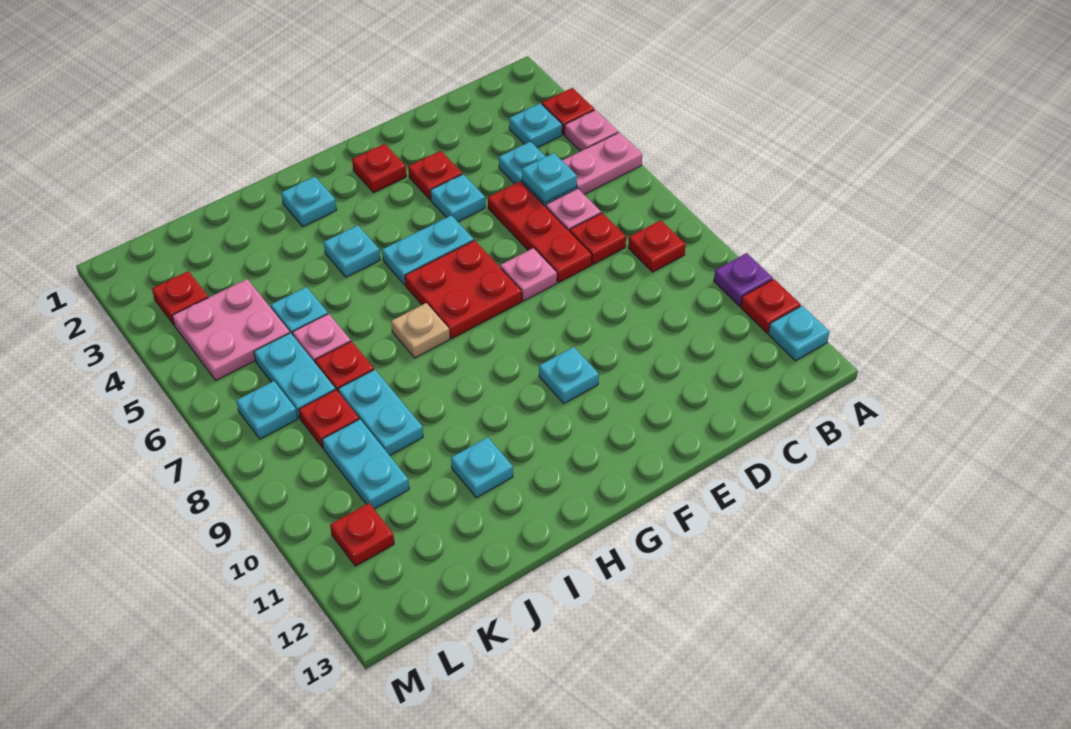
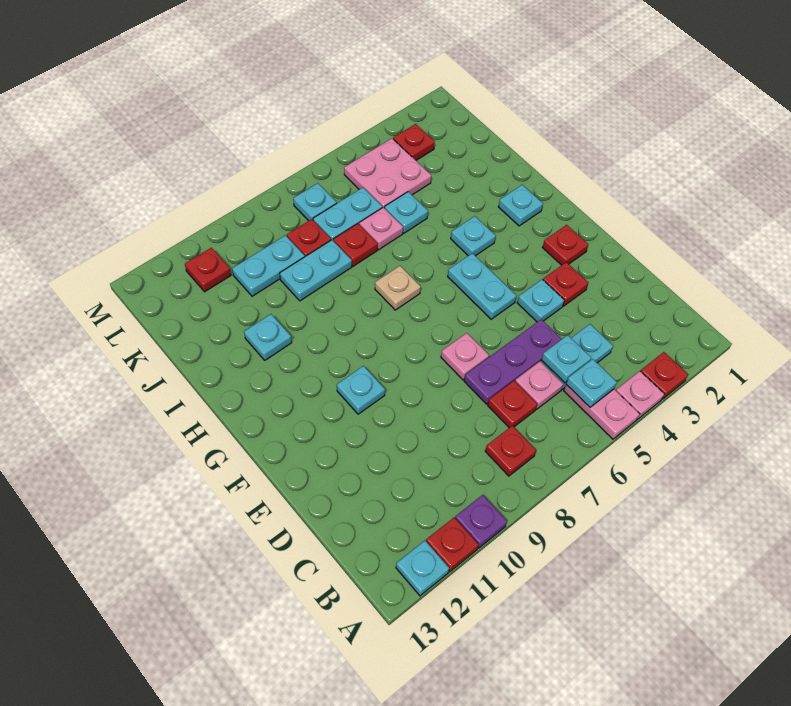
cyan 1x1 plate [509,103,562,148] -> cyan 1x1 plate moved to [566,359,617,407]
red 1x3 plate [488,181,592,282] -> purple 1x3 plate [464,319,562,404]
red 2x2 plate [405,240,522,338] -> none

